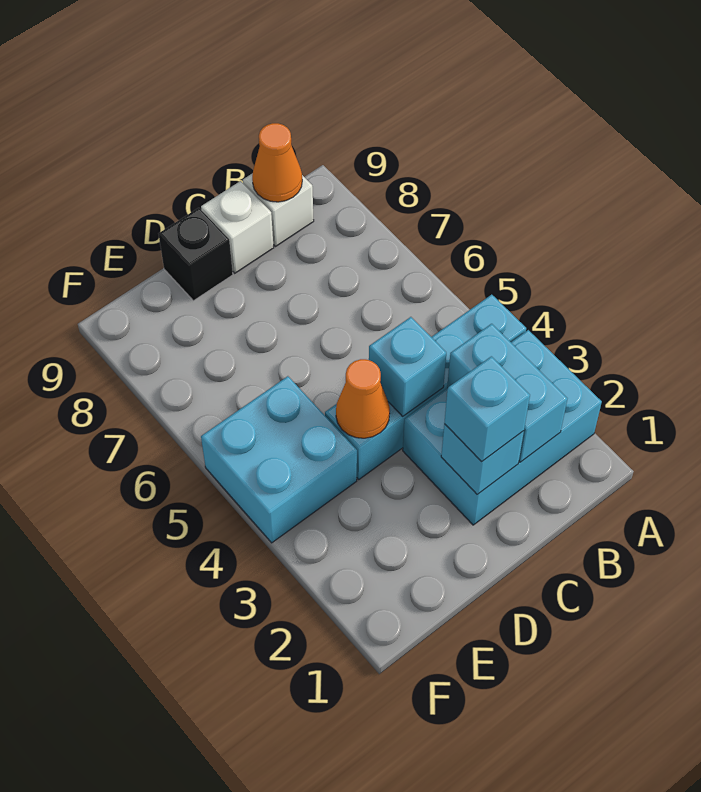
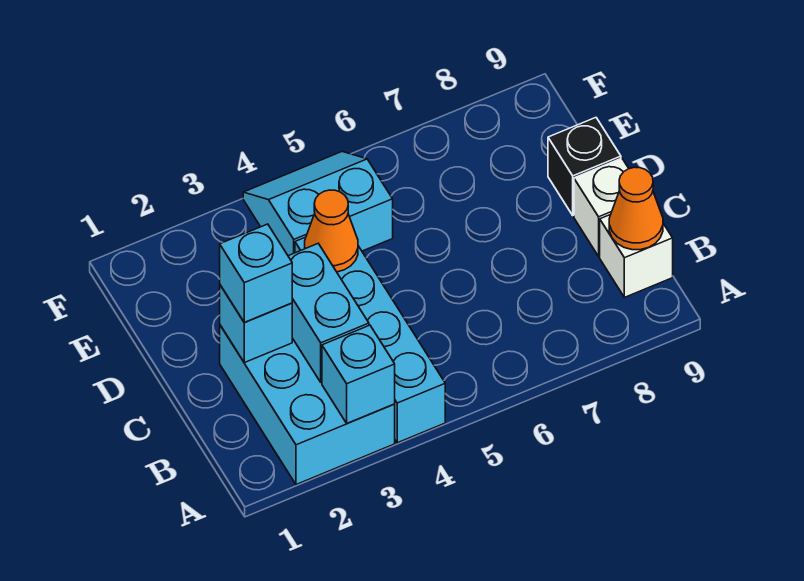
cyan 1x2 brick [447,324,567,462] -> cyan 1x2 brick turned to [288,244,369,382]
cyan 1x1 brick [369,317,446,416] -> cyan 1x1 brick moved to [322,325,395,423]
cyan 2x2 brick [201,376,357,543] -> cyan 2x2 slope [243,152,393,256]

